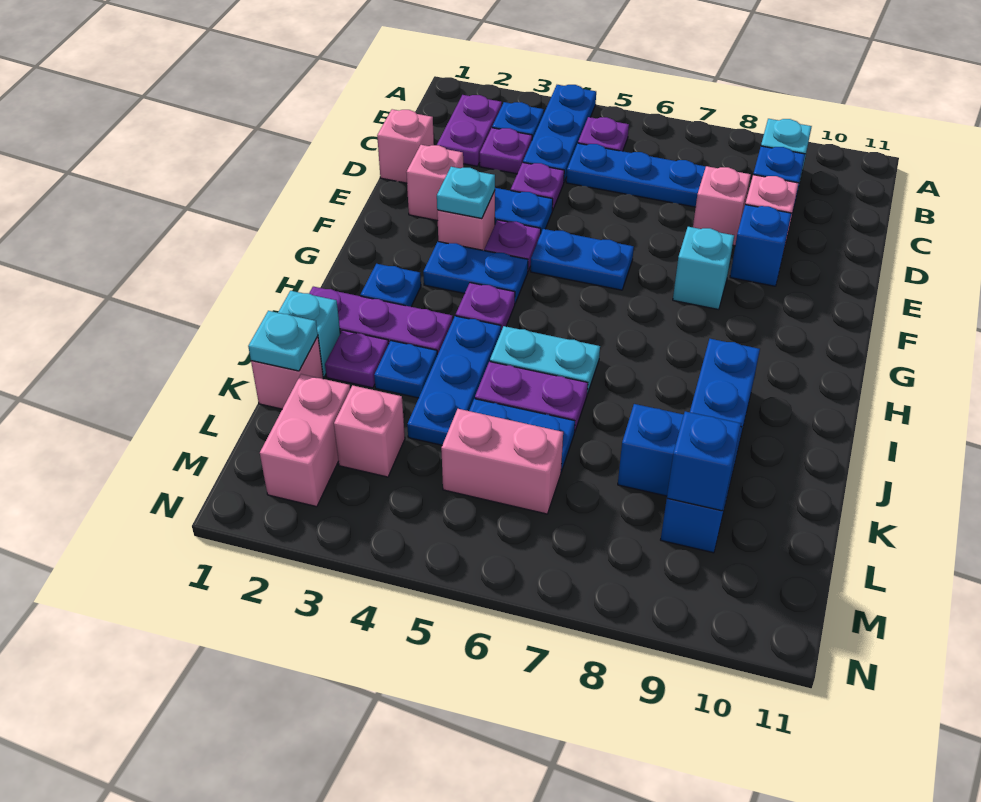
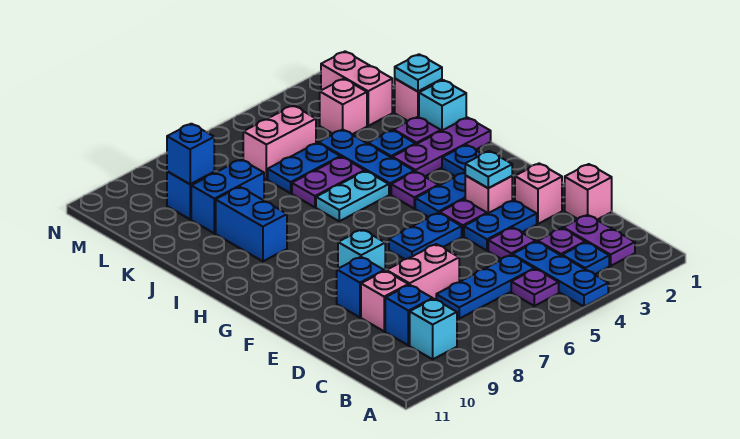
pink 1x1 brick [693,166,751,246] -> pink 1x2 brick [387,244,459,300]

